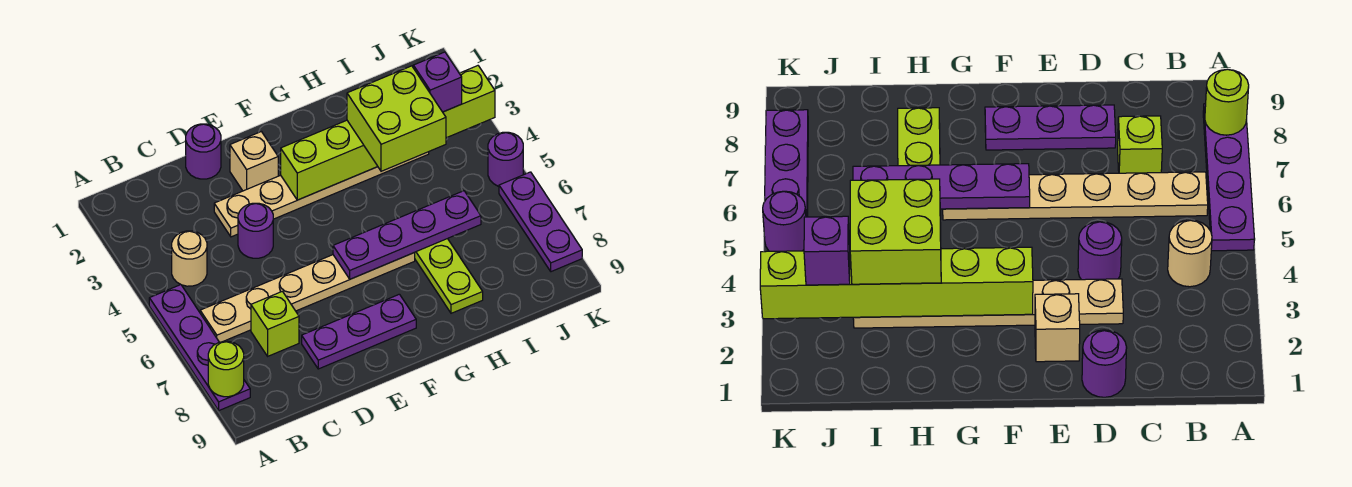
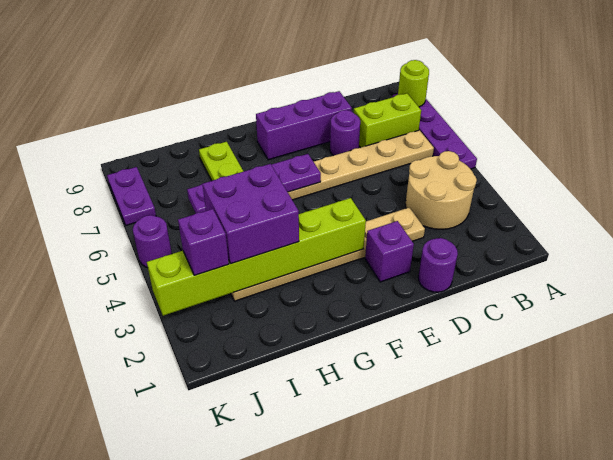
tan 1x1 round brick [172,231,207,286] -> tan 2x2 round brick [405,151,477,229]
lime 1x1 brick [251,291,299,356] -> lime 1x2 brick [354,93,421,148]
purple 1x1 round brick [238,203,273,258] -> purple 1x1 round brick moved to [330,110,360,156]
purple 1x3 plate [302,294,416,369] -> purple 1x3 brick [256,91,352,160]
tan 1x1 brick [230,132,278,191] -> purple 1x1 brick [365,221,414,282]
lime 2x2 brick [347,66,446,171] -> purple 2x2 brick [203,164,299,264]
purple 1x3 plate [499,172,582,272] -> purple 1x2 plate [107,167,156,225]

